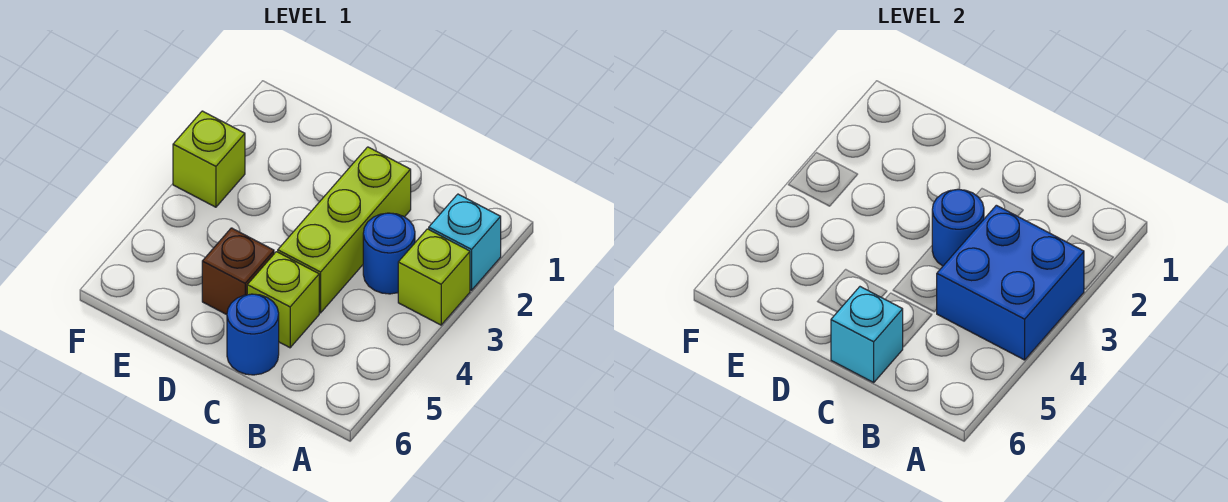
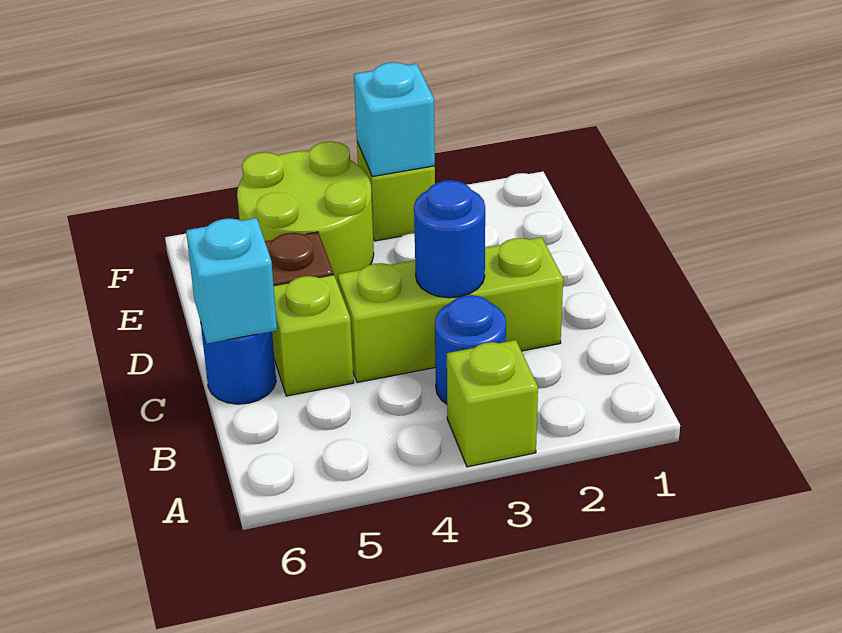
cyan 1x1 brick [429,194,501,290] -> cyan 1x1 brick moved to [354,62,435,177]
blue 2x2 brick [936,205,1084,360] -> none
none -> lime 2x2 round brick [237,141,374,283]

